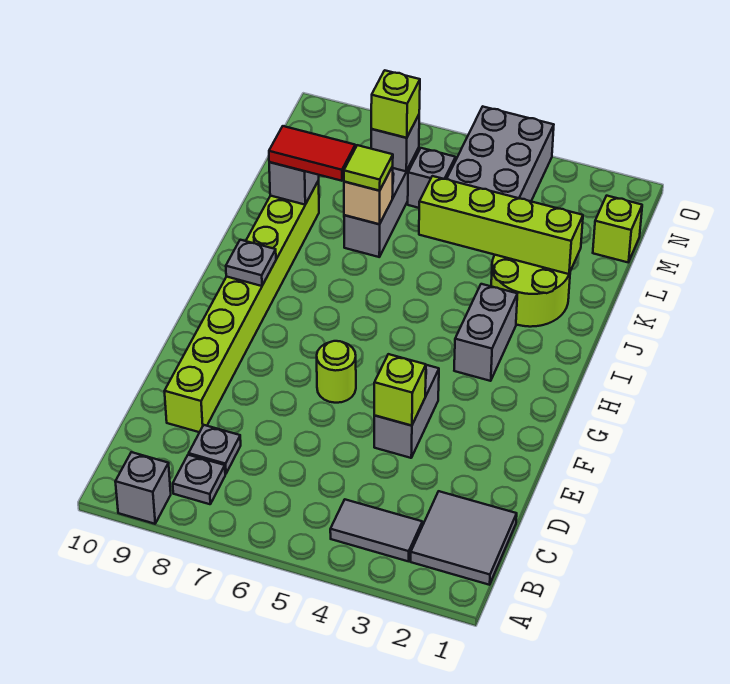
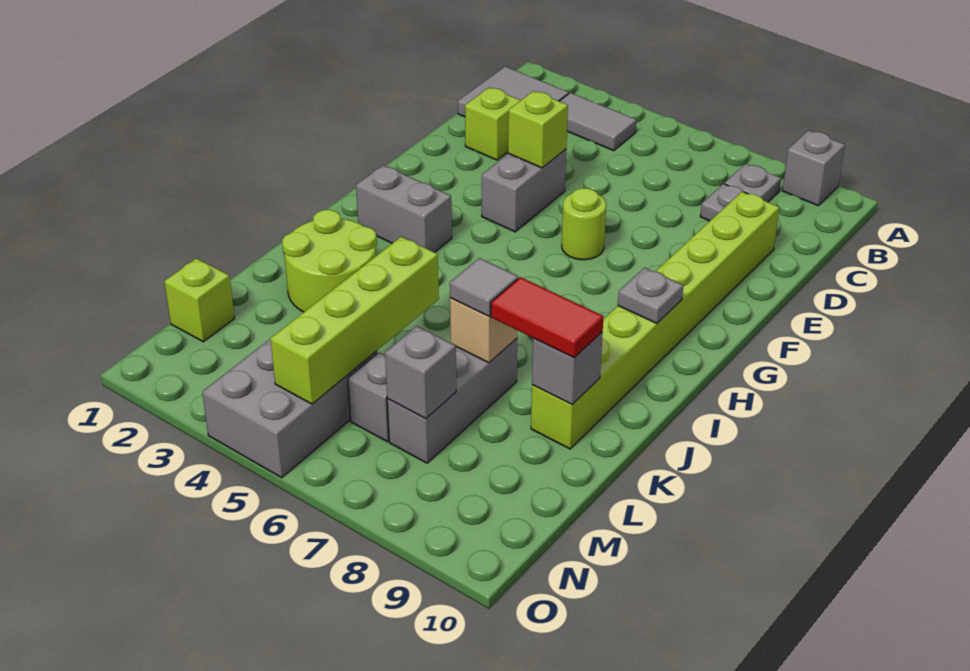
grey 1x2 brick [454,284,517,381] -> grey 1x2 brick turned to [356,165,452,252]
lime 1x4 brick [419,176,583,274] -> lime 1x4 brick turned to [270,237,439,404]
lime 1x1 tile [344,145,393,191] -> grey 1x1 tile [450,258,518,316]
lime 1x1 brick [371,70,420,138] -> lime 1x1 brick moved to [465,87,521,160]

